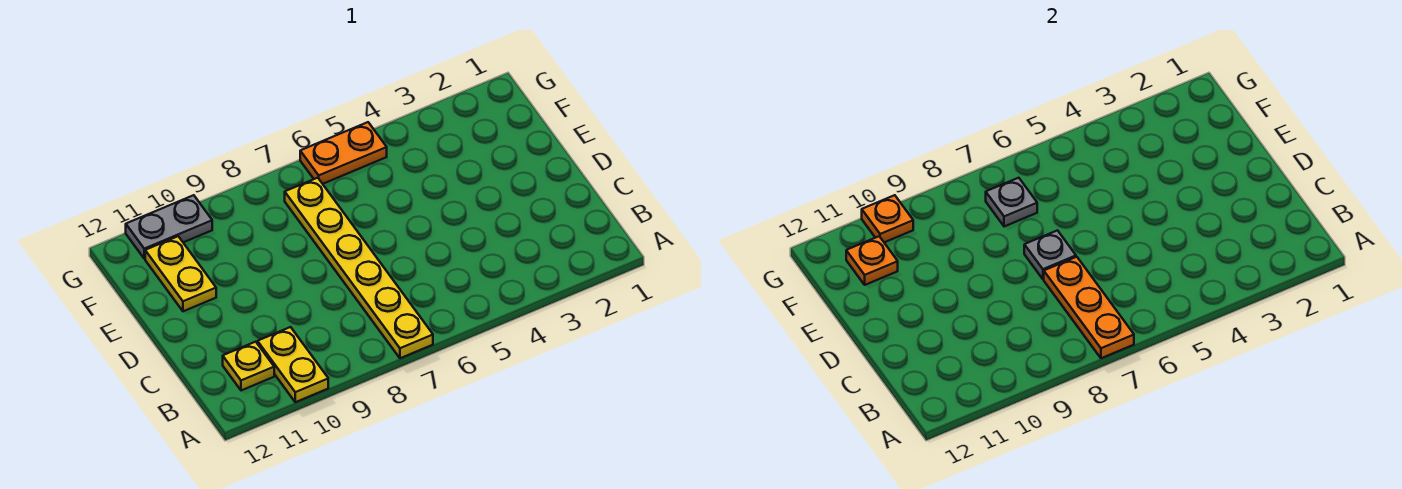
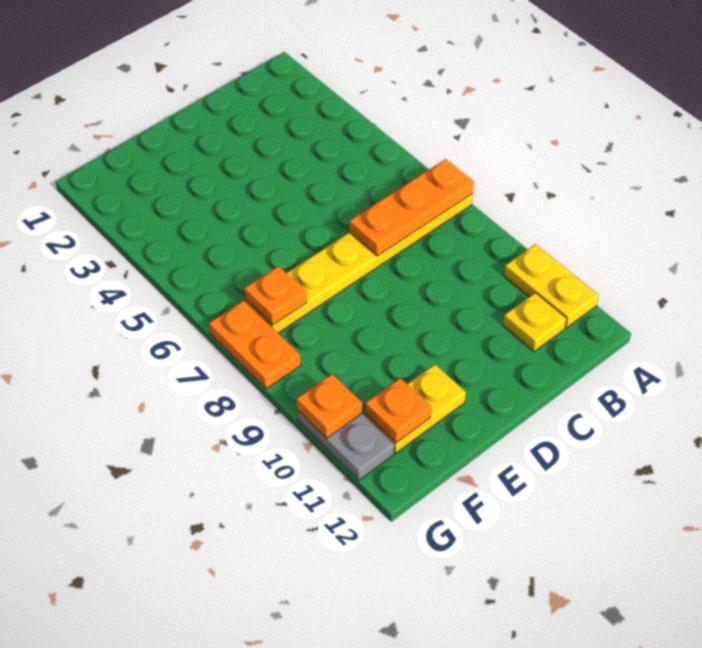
yellow 1x2 plate [257,327,328,402] -> yellow 1x2 plate turned to [504,244,599,328]
grey 1x1 plate [1024,230,1076,279] -> none
grey 1x1 plate [986,178,1037,227] -> orange 1x1 plate [244,266,307,325]
orange 1x2 plate [300,122,387,184] -> orange 1x2 plate moved to [209,301,301,389]

